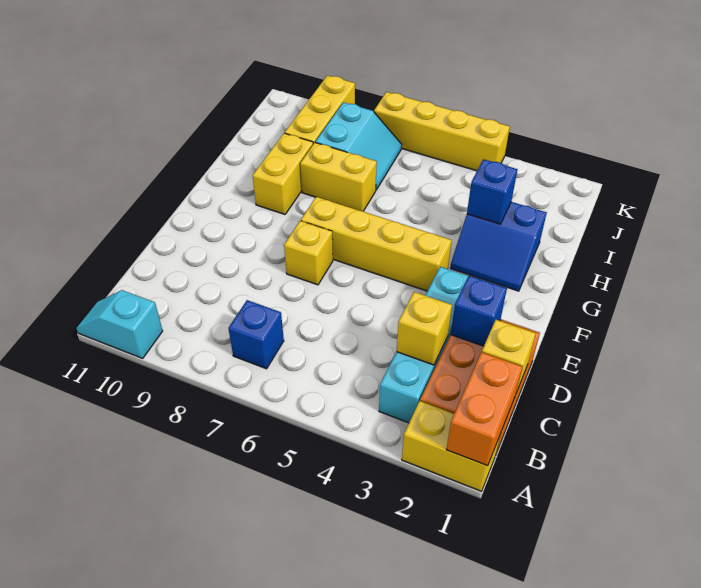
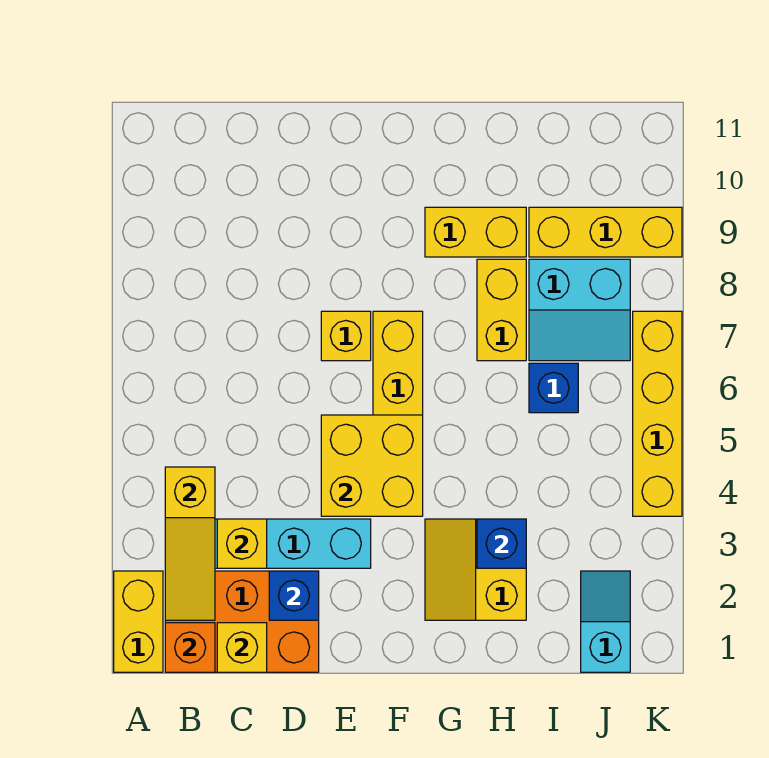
orange 1x2 brick [446,352,522,466] -> orange 1x1 brick [165,623,215,672]
cyan 1x2 slope [76,290,163,358] -> cyan 1x2 slope moved to [581,571,630,672]
none -> yellow 1x3 slope [165,467,215,620]
blue 1x1 brick [228,300,284,369] -> blue 1x1 brick moved to [529,363,578,413]
none -> yellow 2x2 brick [321,415,423,516]
blue 2x2 slope [450,202,547,291] -> yellow 2x2 slope [425,519,526,620]

